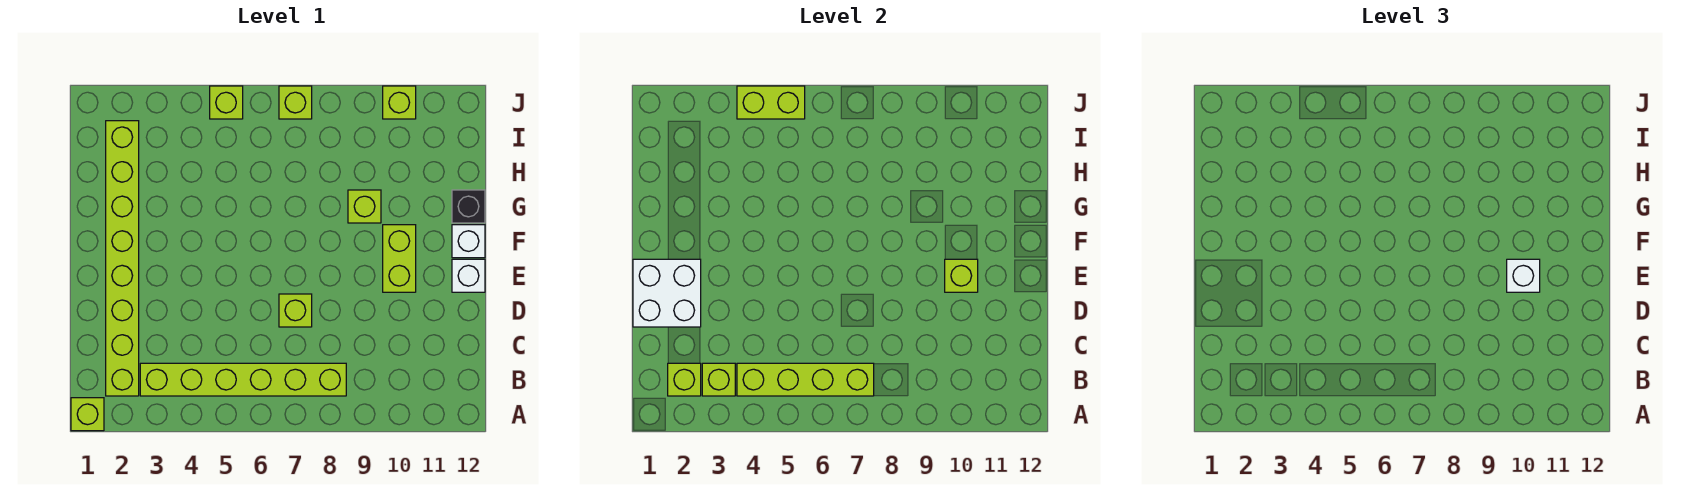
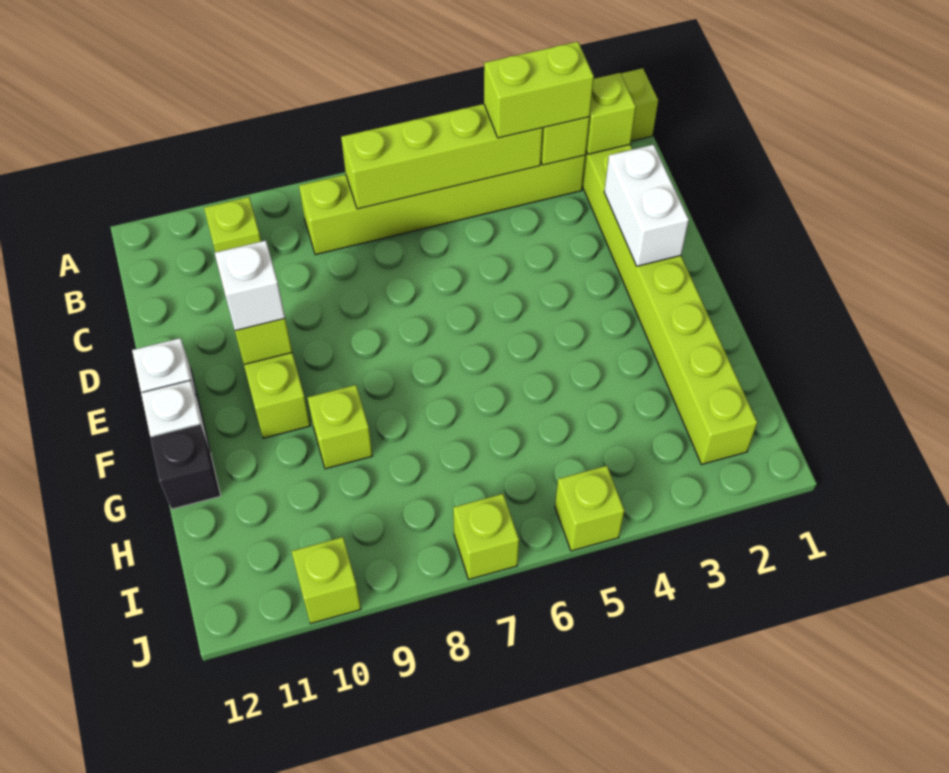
white 2x2 brick [633,259,701,327] -> white 1x2 brick [604,145,689,266]
lime 1x1 brick [279,294,312,327] -> lime 1x1 brick moved to [204,197,261,252]
lime 1x2 brick [737,86,805,119] -> lime 1x2 brick moved to [484,42,594,138]

